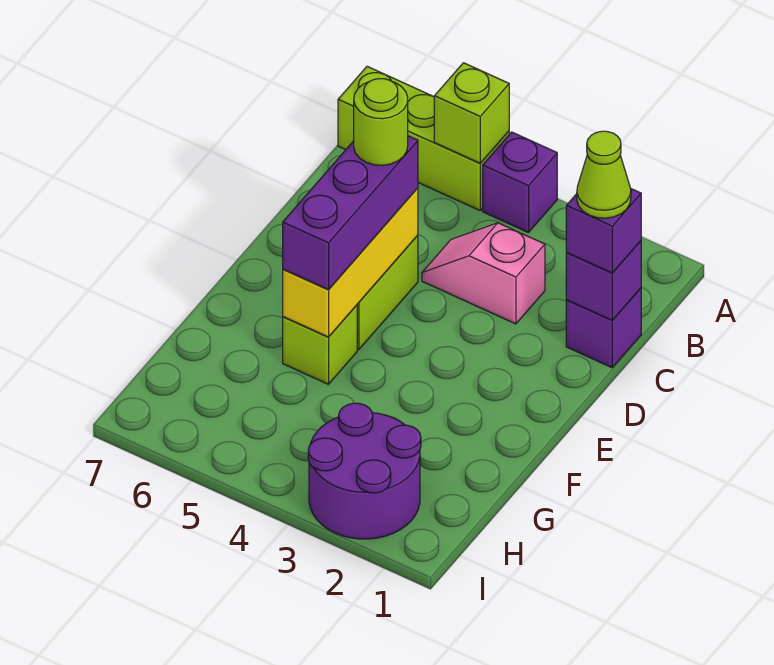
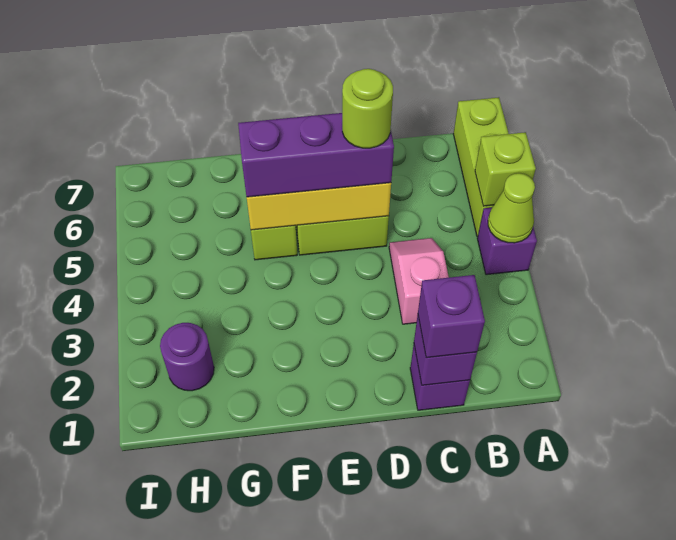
lime 1x1 cone [577,131,631,218] -> lime 1x1 cone moved to [488,173,535,243]
purple 2x2 round brick [308,403,421,539] -> purple 1x1 round brick [160,323,214,391]

